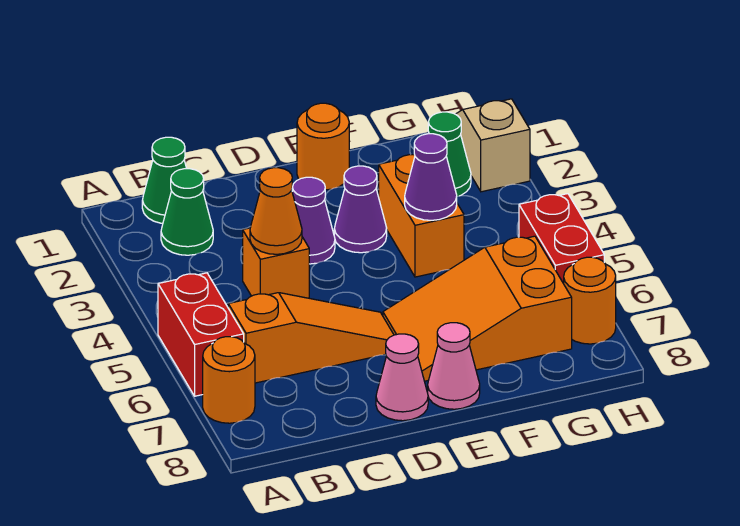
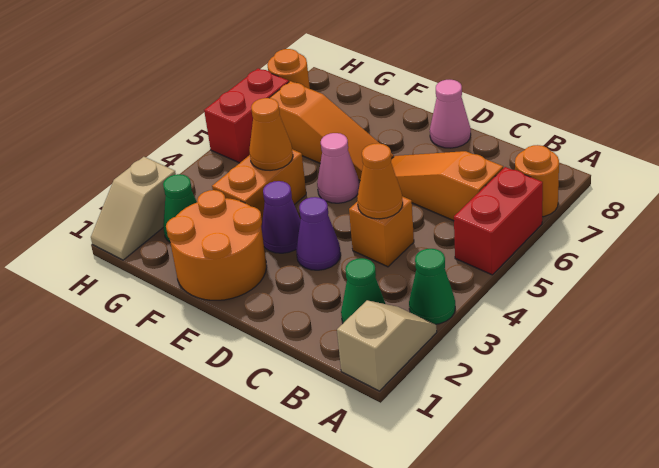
none -> tan 1x2 slope [337,301,437,391]
green 1x1 cone [142,137,187,224] -> green 1x1 cone moved to [409,249,455,324]
orange 1x1 round brick [297,103,349,190] -> orange 2x2 round brick [166,190,267,300]
orange 2x3 slope [383,236,572,381] -> orange 1x3 slope [270,81,394,180]
pink 1x1 cone [428,323,480,409] -> pink 1x1 cone moved to [317,133,359,203]
purple 1x1 cone [405,134,457,220] -> orange 1x1 cone [249,98,293,170]

